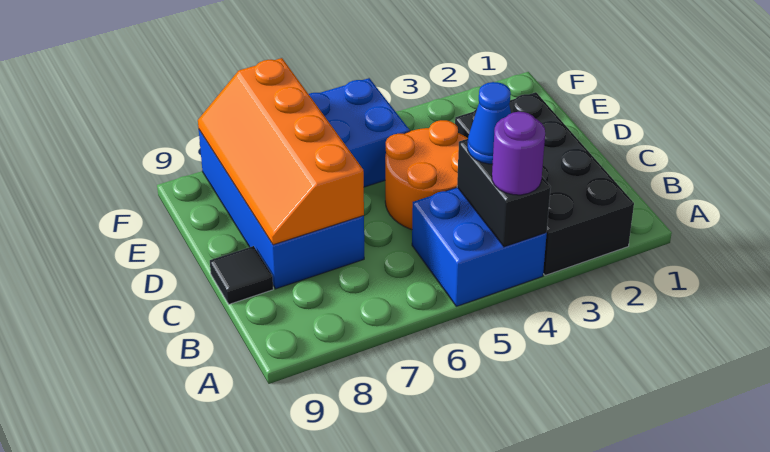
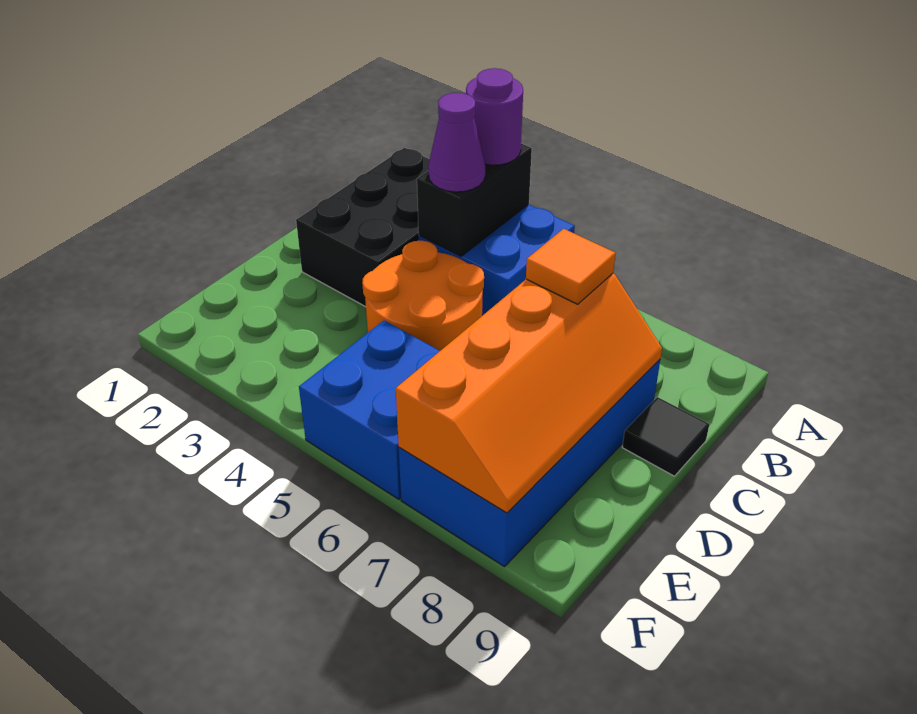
black 2x4 brick [455,92,634,276] -> black 2x3 brick [296,148,430,307]
blue 1x1 cone [468,82,511,164] -> purple 1x1 cone [428,93,485,192]
none -> orange 1x1 tile [526,229,616,304]

